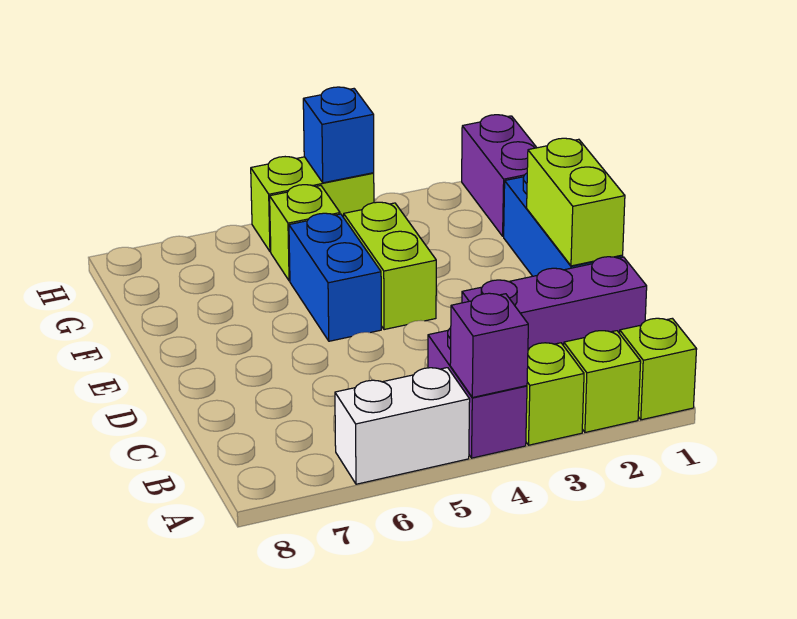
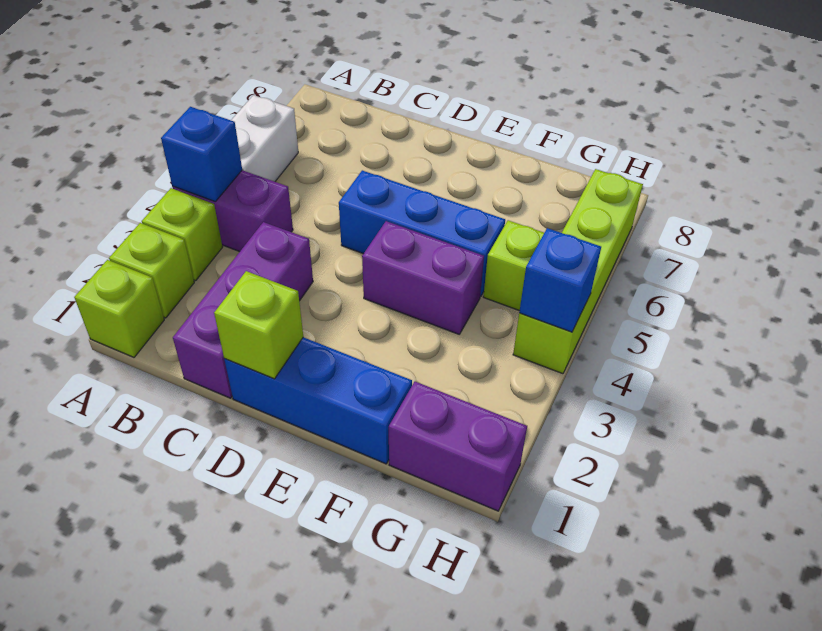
purple 1x1 brick [450,293,528,398] -> blue 1x1 brick [161,107,242,201]
lime 1x2 brick [527,138,625,266] -> lime 1x1 brick [214,271,303,379]
lime 1x2 brick [344,202,436,330] -> purple 1x2 brick [362,221,484,334]
blue 1x2 brick [289,213,381,341] -> blue 1x3 brick [339,170,505,296]
lime 1x2 brick [251,157,374,252] -> lime 1x4 brick [513,169,643,374]

